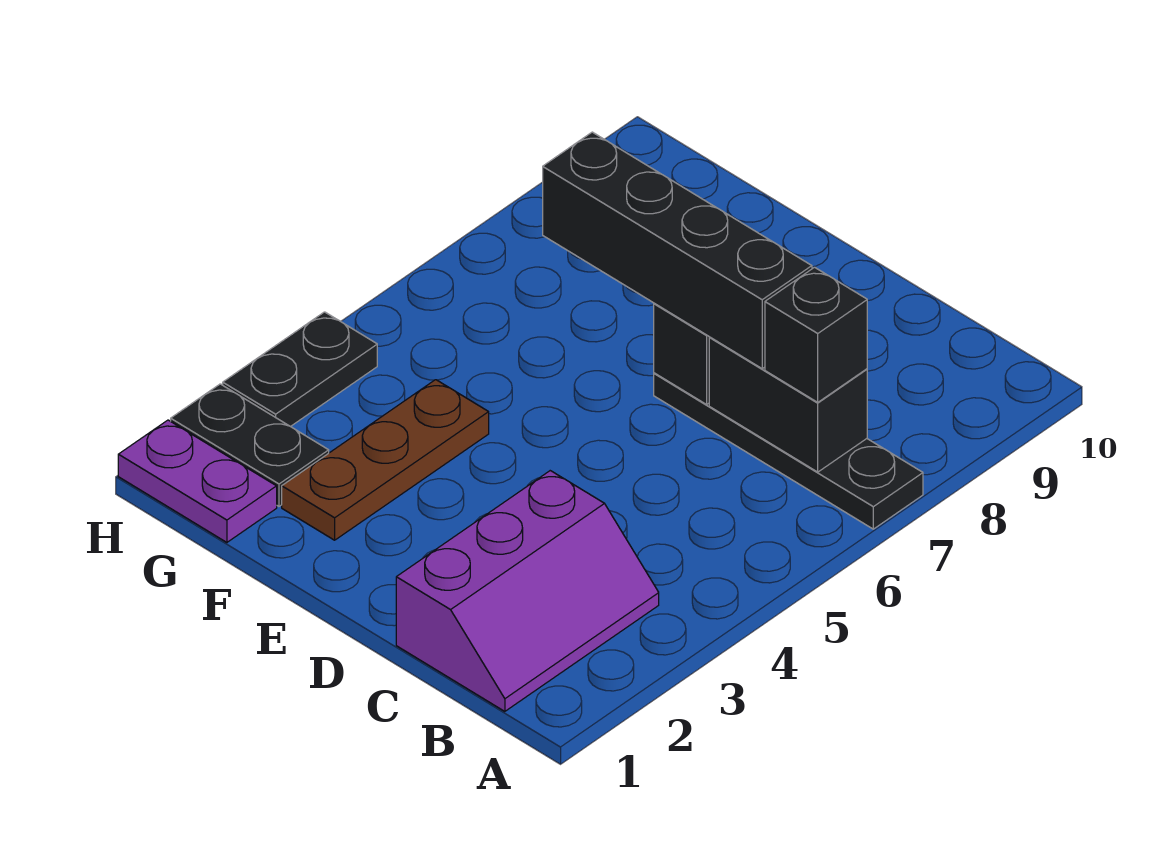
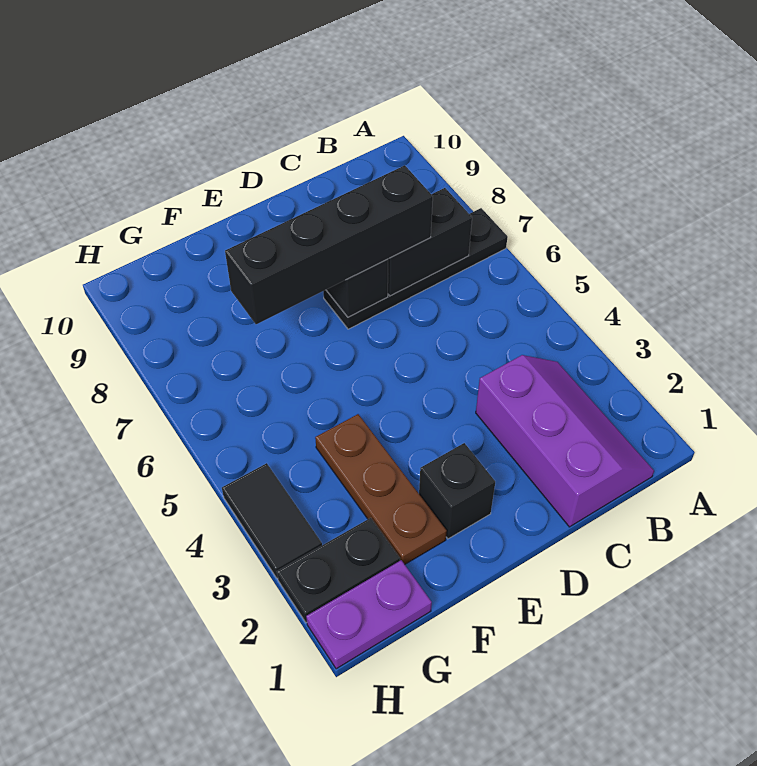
black 1x1 brick [765,267,867,402] -> black 1x1 brick moved to [419,443,495,539]
black 1x2 plate [223,312,377,427] -> black 1x2 tile [222,463,322,578]

